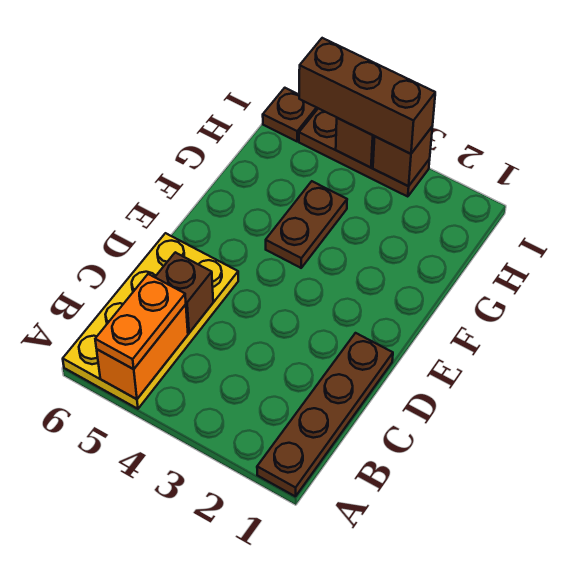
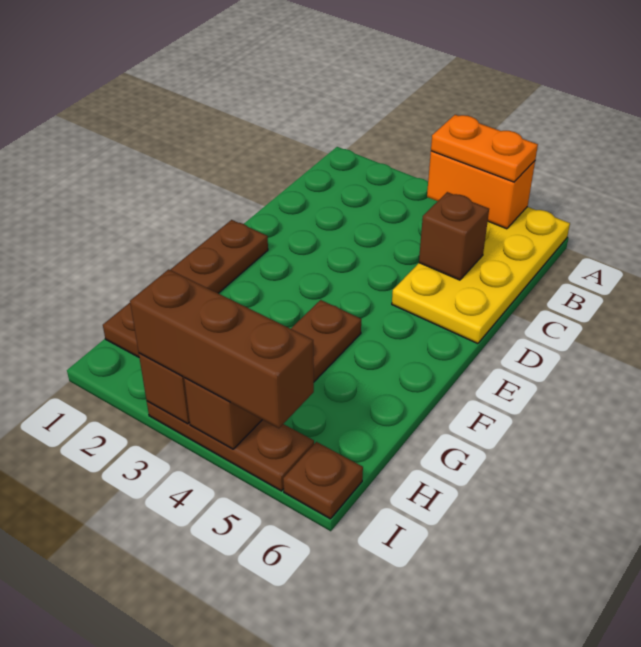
brown 1x4 plate [257,333,393,497] -> brown 1x4 plate moved to [103,220,268,357]
orange 1x2 brick [97,304,188,399] -> orange 1x2 brick turned to [427,151,535,229]
orange 1x2 plate [95,274,186,369] -> orange 1x2 plate turned to [431,115,538,182]

